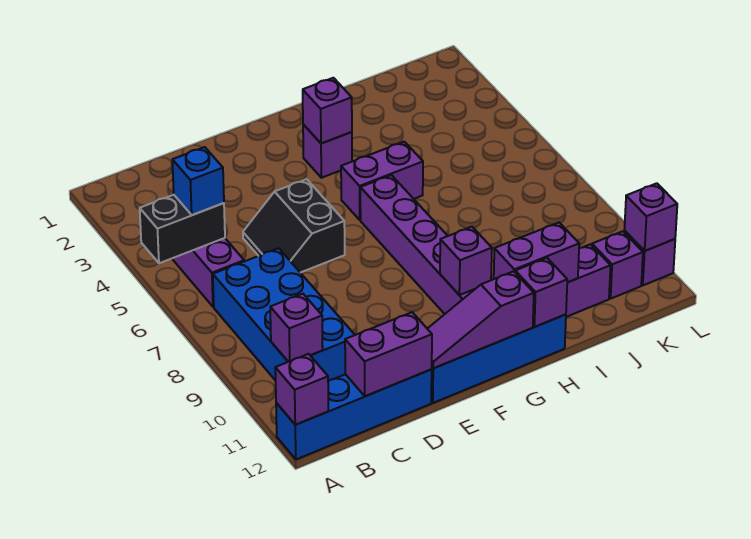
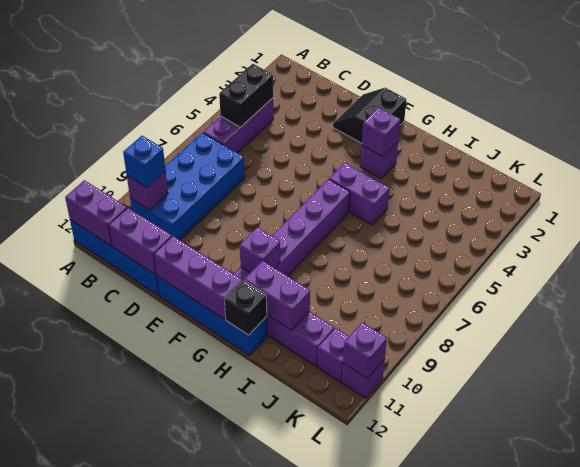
black 1x2 brick [140,195,225,263] -> black 1x2 brick turned to [219,64,273,127]
purple 1x1 brick [275,354,328,425] -> purple 1x2 brick [65,180,127,246]
blue 1x1 brick [172,147,224,215] -> blue 1x1 brick moved to [123,136,166,188]
black 2x2 slope [243,179,345,273] -> black 2x2 slope moved to [333,88,406,143]
purple 1x3 slope [427,271,534,368] -> purple 1x3 brick [154,236,242,320]
purple 1x1 brick [515,258,568,327] -> black 1x1 brick [224,280,267,335]

